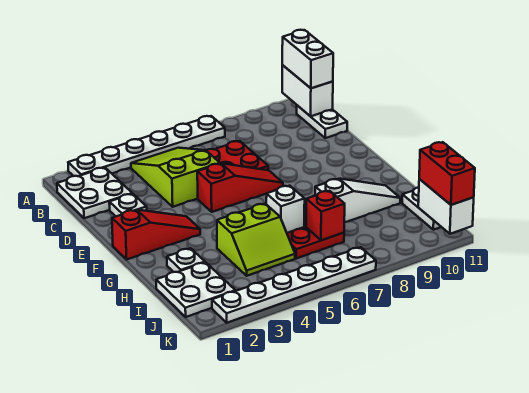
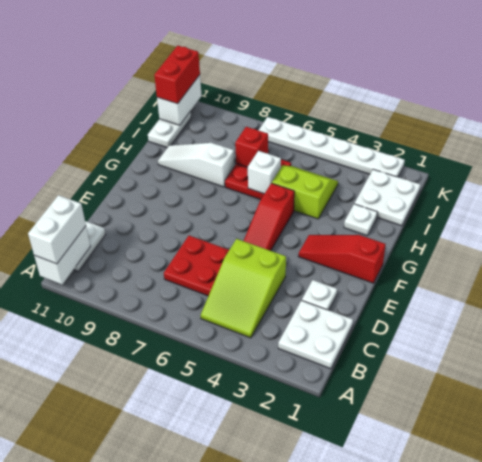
white 1x6 plate [68,116,225,176] -> none
red 1x3 slope [197,163,283,212] -> red 1x3 slope turned to [244,183,294,251]

